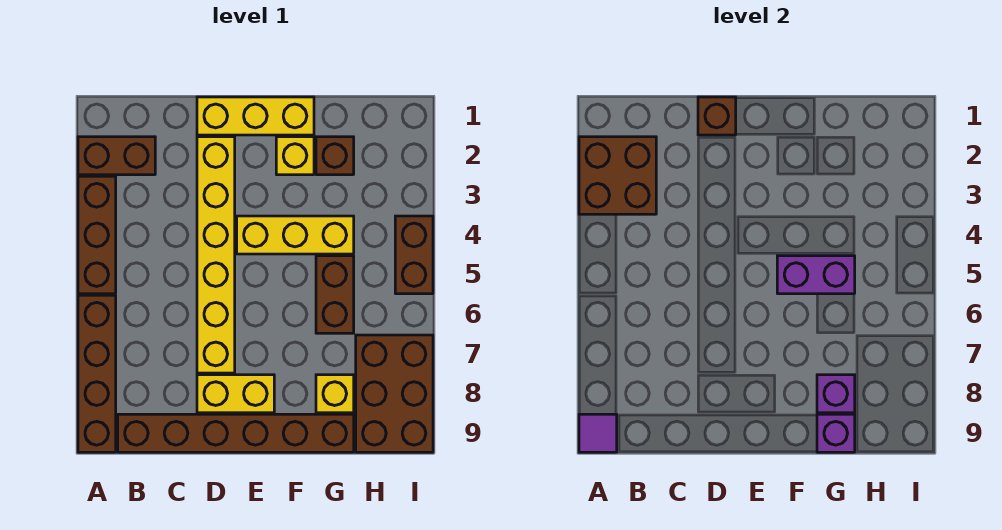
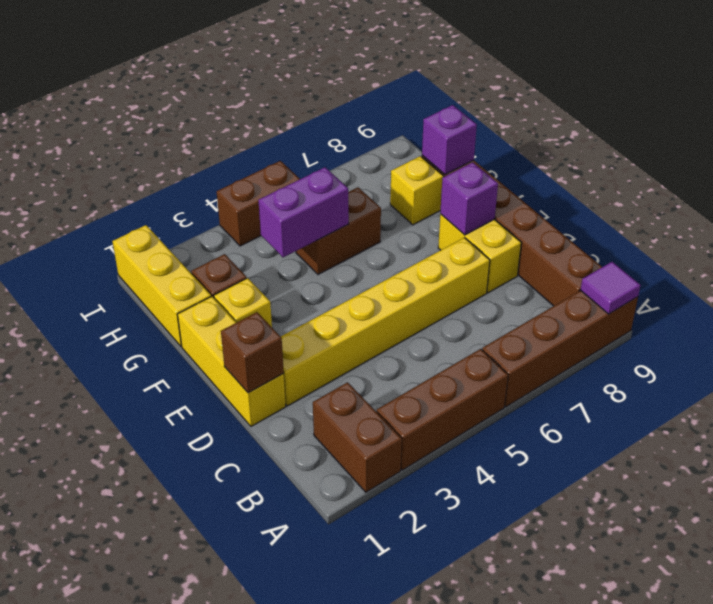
brown 2x2 brick [579,137,656,214] -> none
yellow 1x3 brick [237,216,354,254] -> yellow 1x3 brick moved to [112,225,211,346]
purple 1x2 brick [777,256,855,294] -> purple 1x2 brick turned to [259,167,349,258]
purple 1x1 brick [817,375,855,413] -> purple 1x1 brick moved to [440,162,498,235]
brown 2x3 brick [356,335,433,452] -> none

